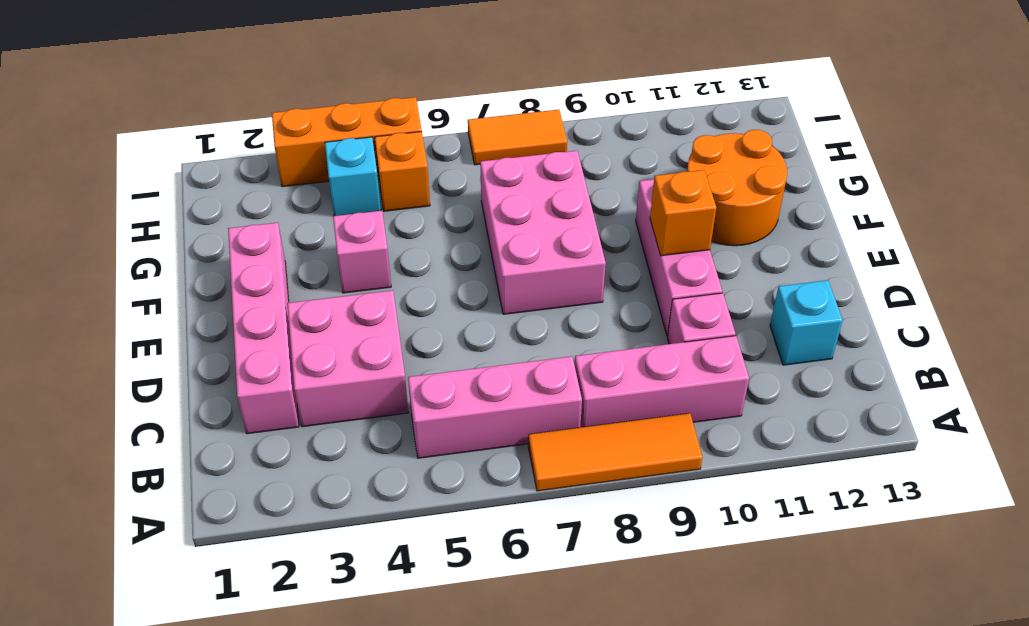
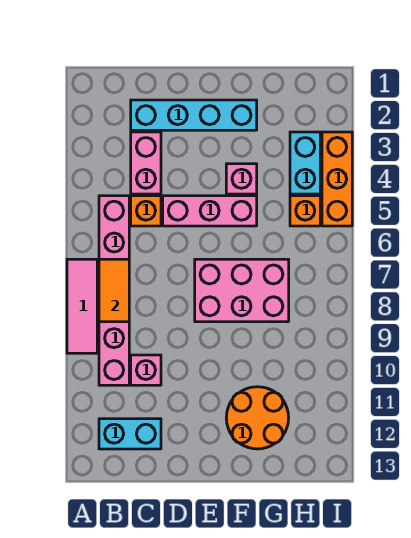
orange 1x3 tile [528,413,702,491] -> pink 1x3 tile [67,259,97,353]
pink 1x4 brick [228,223,299,434] -> cyan 1x4 brick [131,100,257,130]
pink 2x2 brick [287,290,409,427] -> pink 1x2 brick [131,132,161,194]
cyan 1x1 brick [770,280,843,365] -> cyan 1x2 brick [99,419,161,449]
pink 1x3 brick [636,179,722,336] -> pink 1x3 brick moved to [163,196,257,226]
orange 1x1 brick [650,170,716,256] -> orange 1x1 brick moved to [131,196,161,226]
cyan 1x1 brick [325,137,381,216] -> cyan 1x2 brick [290,132,320,194]
orange 1x2 tile [468,110,567,165] -> orange 1x2 tile moved to [99,259,129,322]

